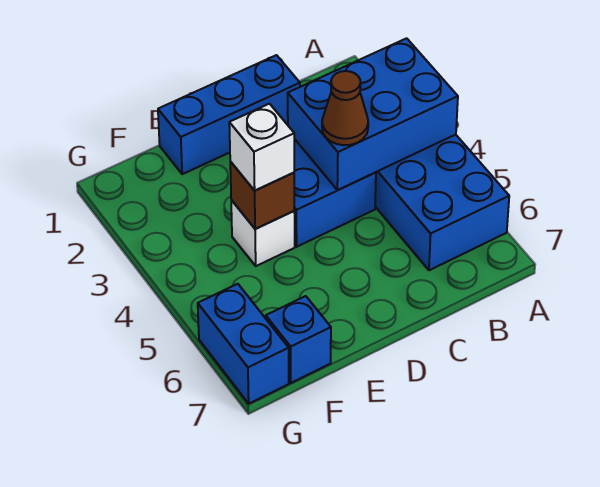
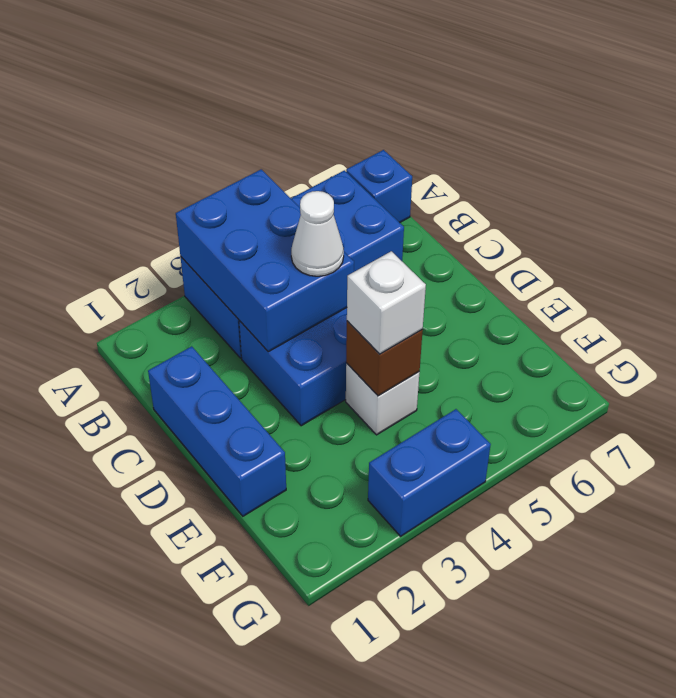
brown 1x1 cone [322,71,368,145] -> white 1x1 cone [291,191,344,276]
blue 1x1 brick [266,296,331,383] -> blue 1x1 brick moved to [346,150,412,223]
blue 1x2 brick [198,284,289,403] -> blue 1x2 brick moved to [368,409,491,536]

